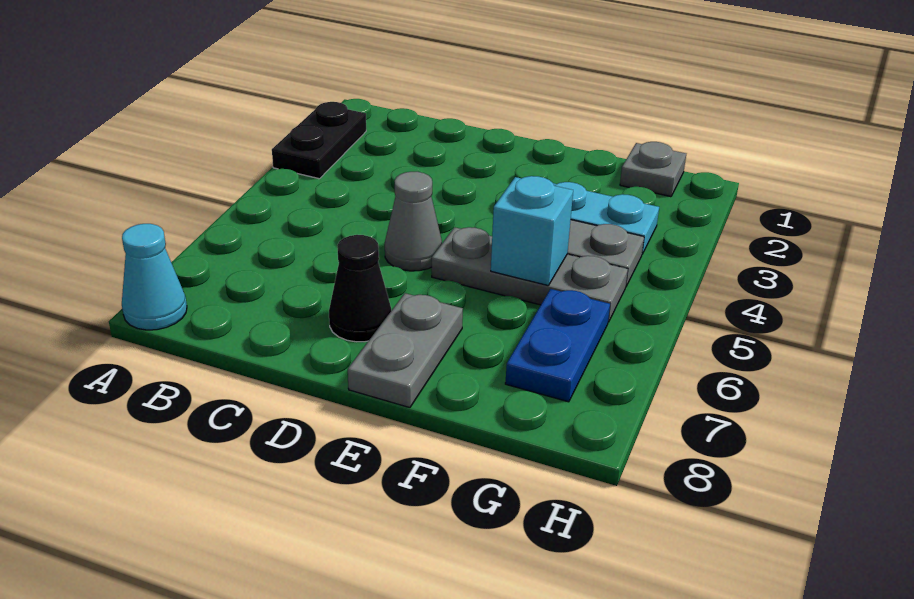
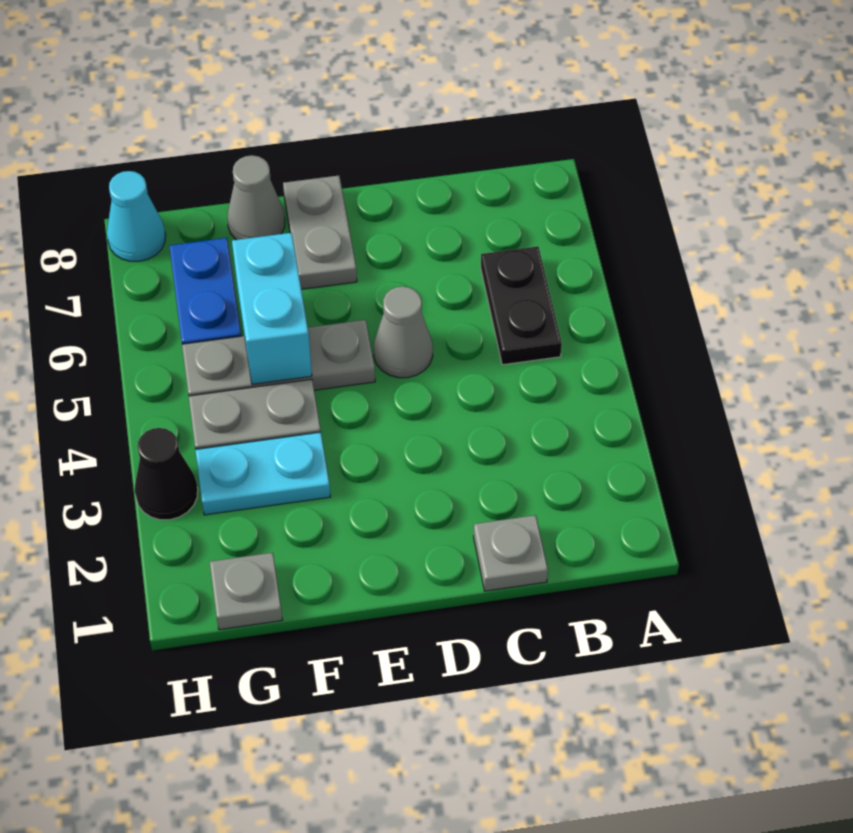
black 1x2 plate [272,102,366,179] -> black 1x2 plate moved to [481,246,562,365]
cyan 1x1 cone [122,224,187,330] -> cyan 1x1 cone moved to [107,171,166,261]
none -> grey 1x1 plate [474,515,548,591]
black 1x1 cone [329,235,391,342] -> black 1x1 cone moved to [135,428,198,520]
cyan 1x1 brick [491,176,573,286] -> cyan 1x2 brick [232,233,312,384]
none -> grey 1x1 cone [227,155,285,240]

